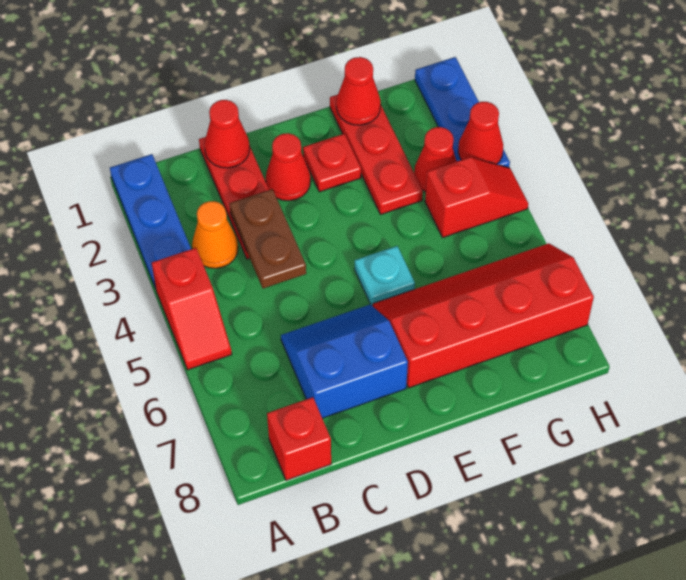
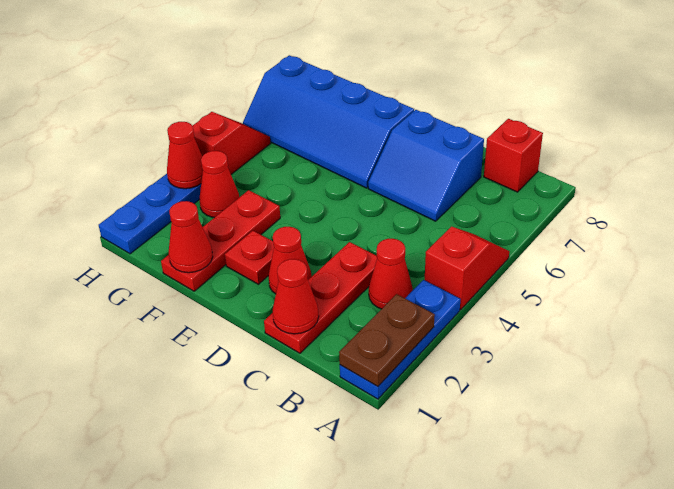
orange 1x1 cone [192,201,238,268] -> red 1x1 cone [369,239,413,309]
brown 1x2 plate [230,189,306,288] -> brown 1x2 plate moved to [339,294,435,387]
cyan 1x1 plate [355,246,415,305] -> none
red 2x4 slope [372,243,594,388] -> blue 2x4 slope [243,55,414,188]
red 1x2 slope [425,157,528,237] -> red 1x2 slope turned to [193,112,271,174]

